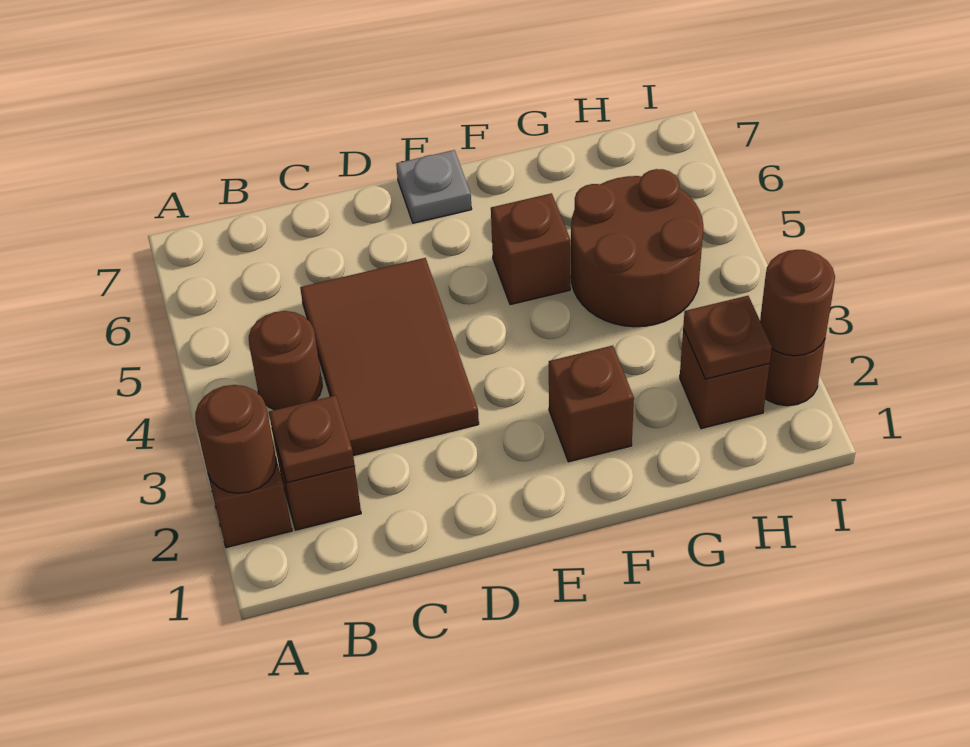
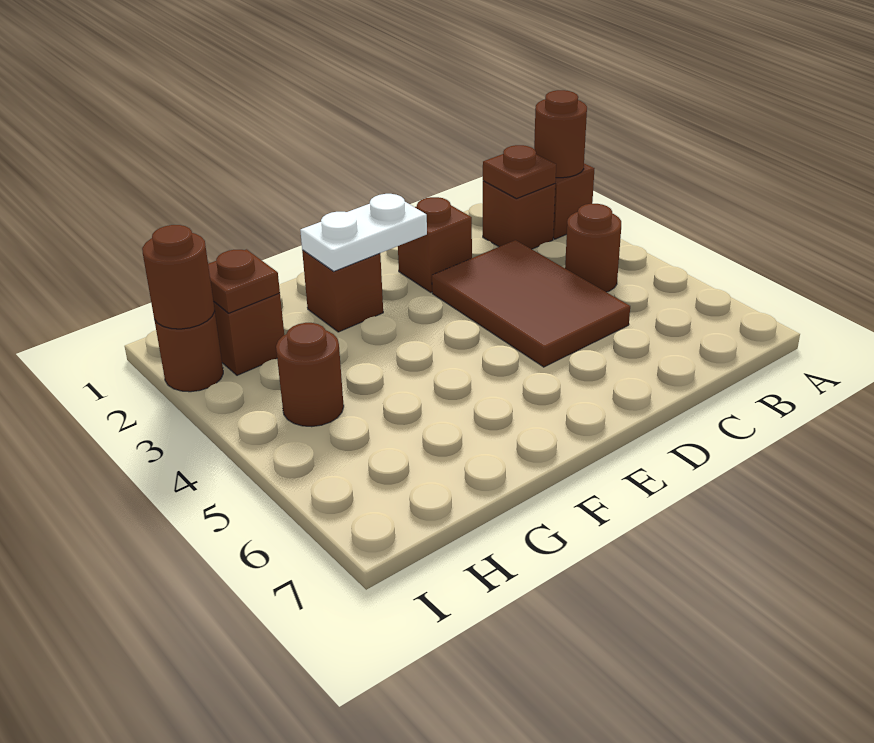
none -> white 1x2 plate [300,194,427,271]
grey 1x1 plate [396,150,472,223] -> none
brown 1x1 brick [491,193,571,305] -> brown 1x1 brick moved to [398,197,472,292]
brown 2x2 round brick [571,169,703,327] -> brown 1x1 round brick [276,323,344,427]

